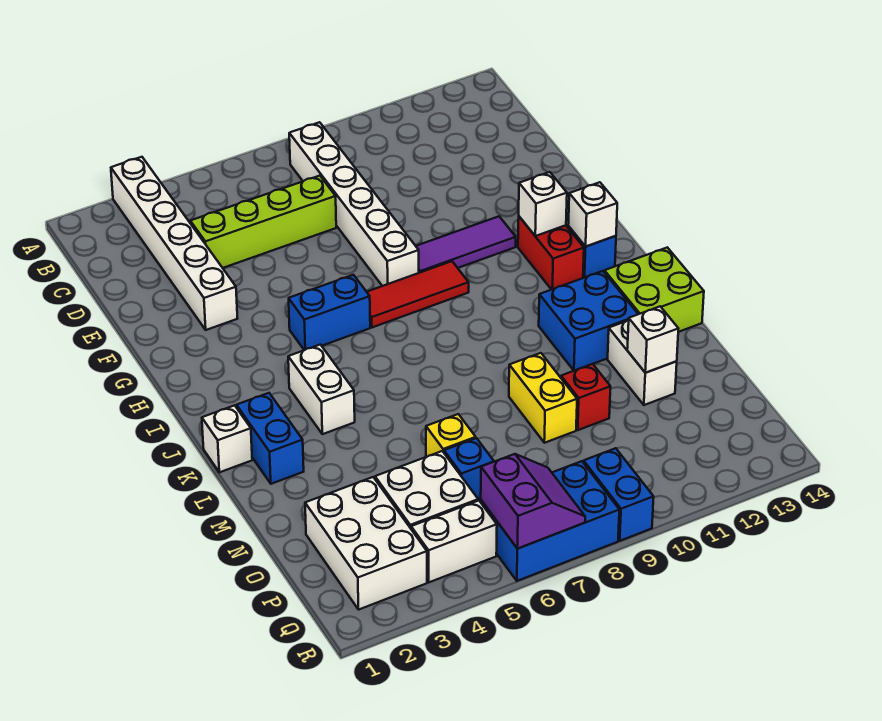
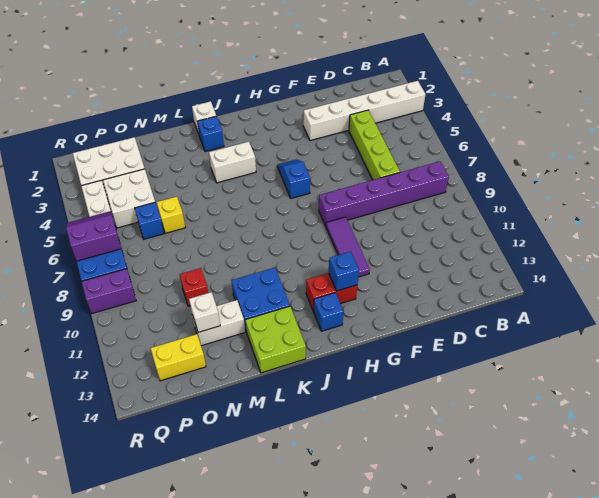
white 1x6 brick [289,122,419,286] -> purple 1x6 brick [319,161,449,226]
blue 1x2 brick [289,275,370,350] -> blue 1x2 slope [277,159,310,198]
red 1x3 tile [367,261,469,327] -> none
white 1x1 brick [519,172,567,236] -> blue 1x1 brick [329,252,359,291]
white 1x1 brick [568,182,617,247] -> none
blue 1x2 brick [237,393,304,484] -> blue 1x1 brick [197,116,224,152]
yellow 1x2 brick [509,353,577,443] -> yellow 1x2 brick moved to [151,334,206,381]
purple 2x2 slope [481,454,585,549] -> purple 2x2 slope turned to [66,211,121,261]
blue 1x2 brick [584,448,654,541] -> purple 1x2 brick [82,269,136,313]

